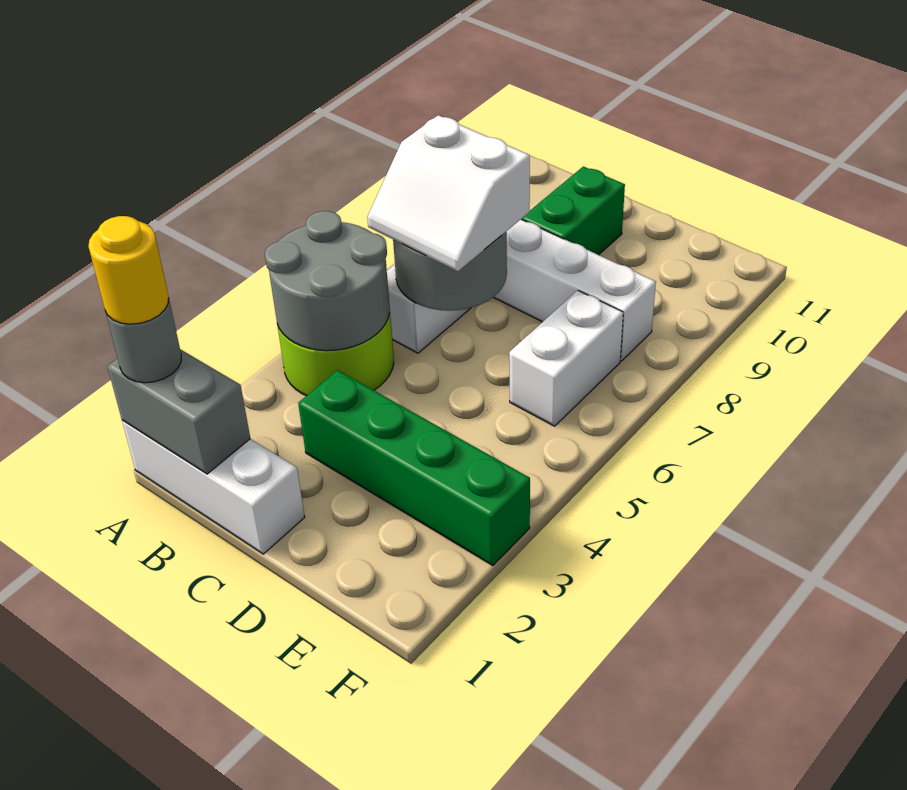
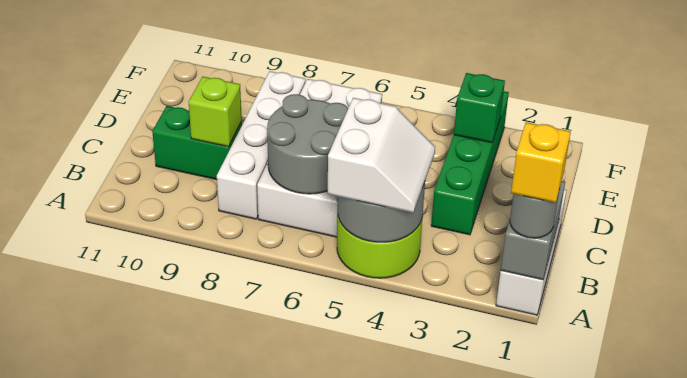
yellow 1x1 round brick [89,216,169,324] -> yellow 1x1 brick [511,122,571,203]
white 2x2 slope [367,115,530,271] -> white 2x2 slope moved to [328,98,435,213]
none -> lime 1x1 brick [189,77,242,147]
none -> green 1x1 brick [454,73,505,143]

